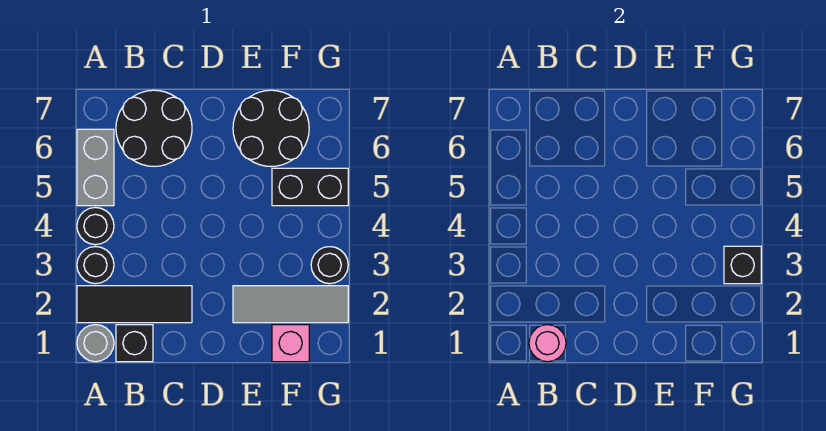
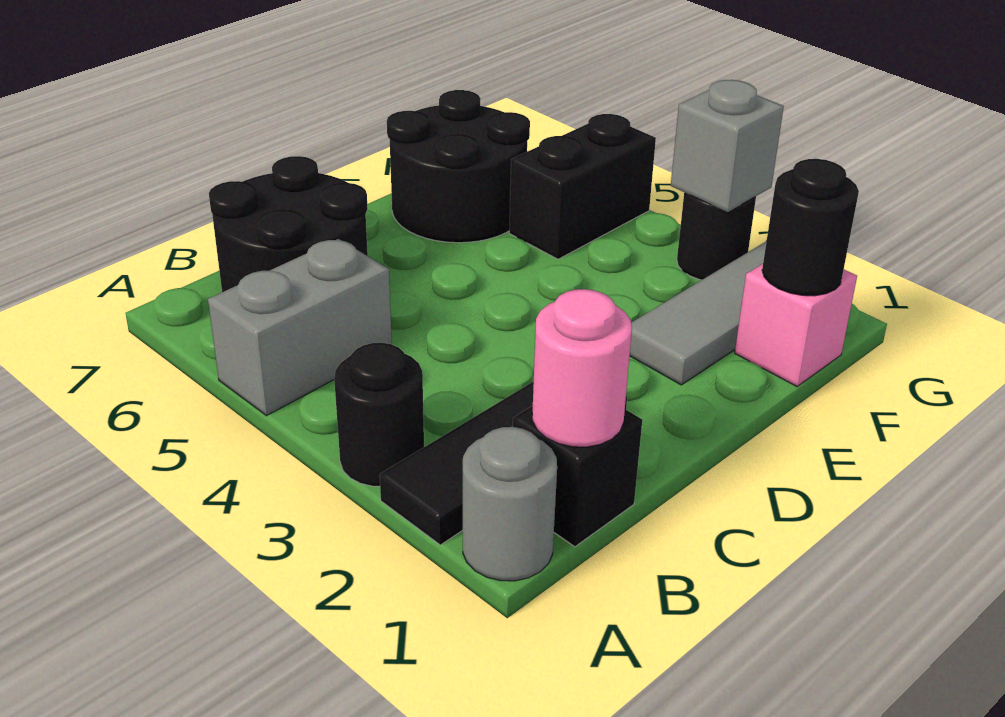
black 1x1 round brick [77,207,114,245] -> black 1x1 round brick moved to [762,159,859,296]
grey 1x2 brick [77,129,114,206] -> grey 1x2 brick turned to [208,239,392,416]
black 1x1 brick [724,246,761,284] -> grey 1x1 brick [671,80,784,212]

